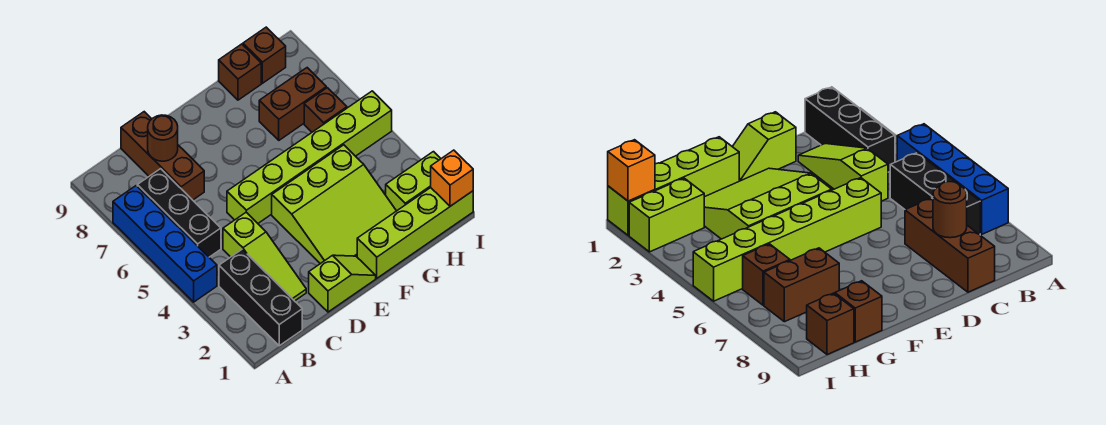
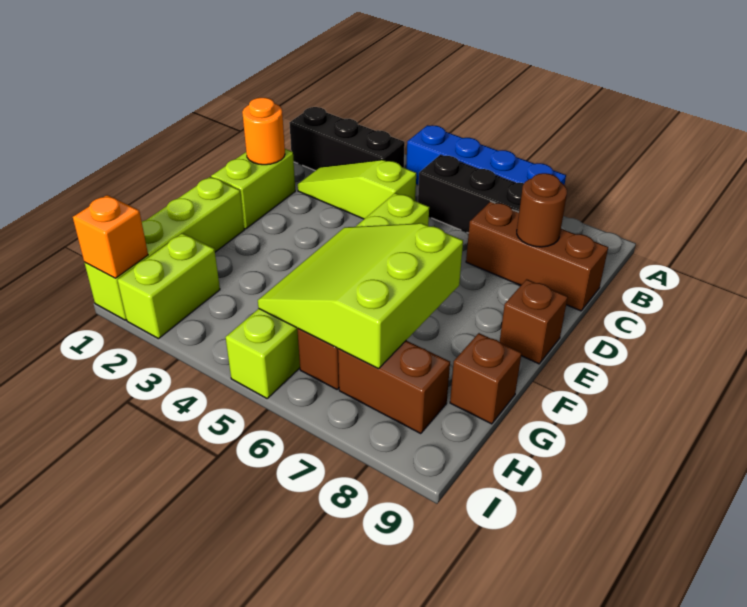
lime 1x2 slope [309,255,376,312] -> lime 1x2 brick [211,149,295,229]
none -> orange 1x1 round brick [242,98,285,165]
lime 3x3 slope [272,145,396,264] -> lime 3x3 slope moved to [258,223,463,369]
brown 1x2 brick [259,68,326,140] -> brown 1x2 brick turned to [338,341,450,434]
brown 1x1 brick [243,27,286,83] -> brown 1x1 brick moved to [500,279,568,364]

